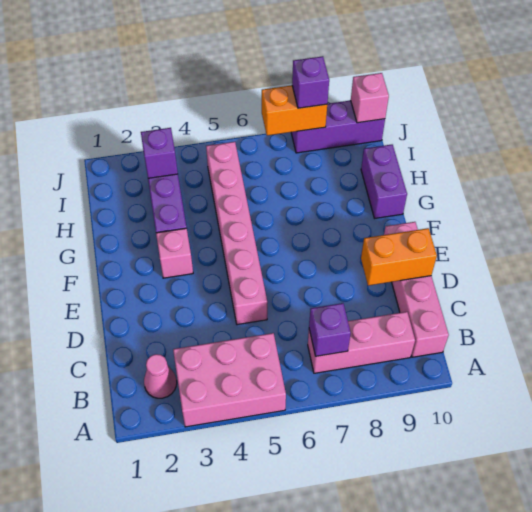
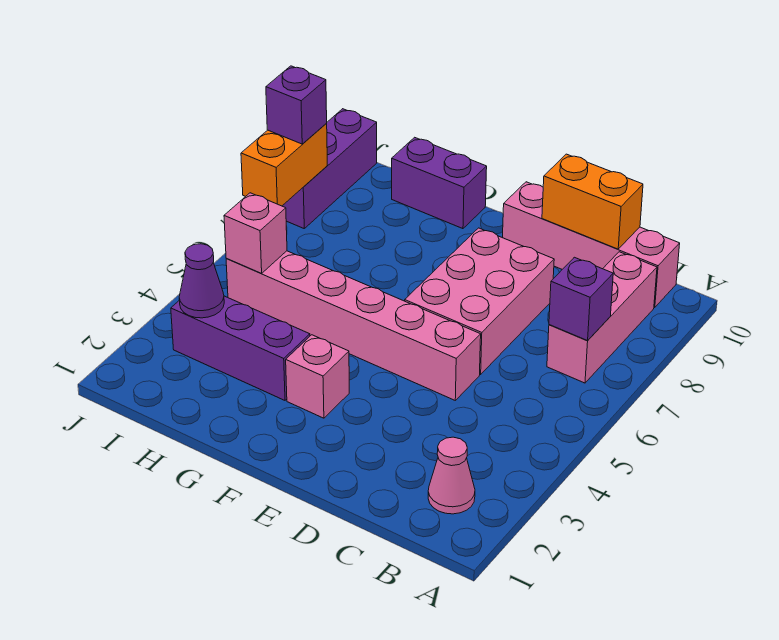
pink 2x3 brick [173,333,286,427] -> pink 2x3 brick moved to [405,228,554,374]
orange 1x2 brick [361,228,437,286] -> orange 1x2 brick turned to [542,154,643,249]
purple 1x1 brick [141,128,178,178] -> purple 1x1 cone [179,244,224,318]
pink 1x1 brick [351,73,389,123] -> pink 1x1 brick moved to [224,193,287,274]

